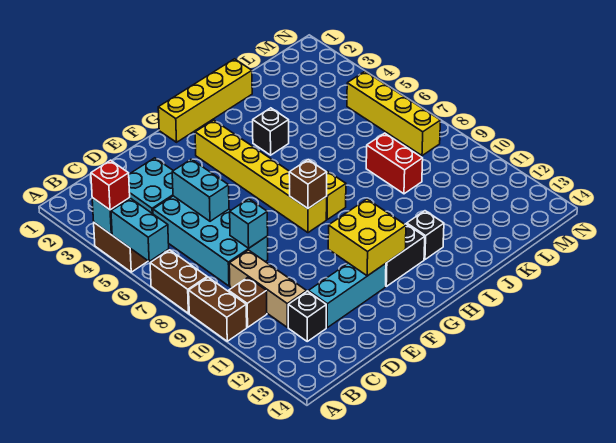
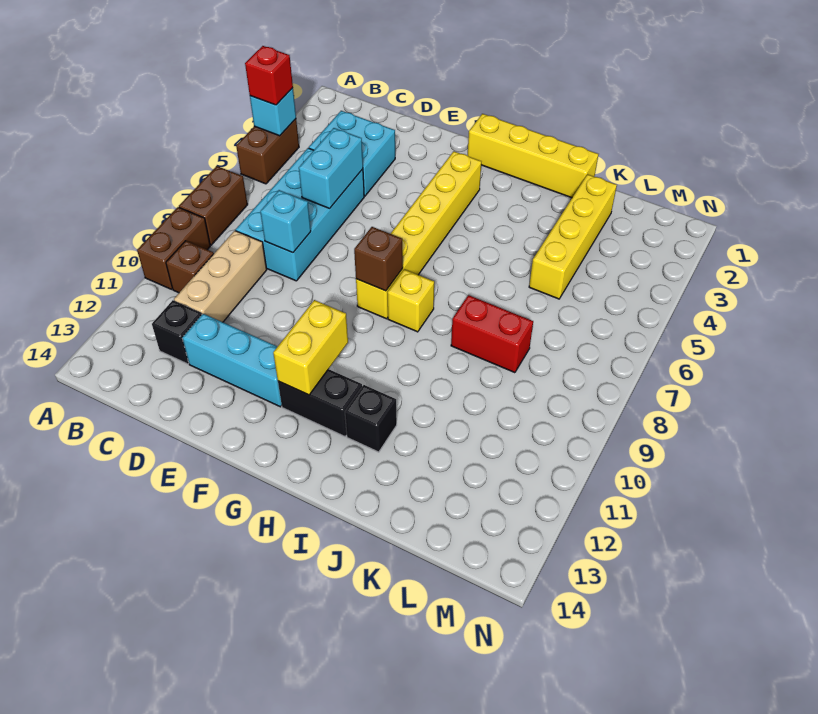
cyan 1x2 brick [111,198,169,261] -> none
yellow 2x2 brick [328,199,406,276] -> yellow 1x2 brick [273,300,348,395]
black 1x1 brick [253,108,289,155] -> none
red 1x2 brick [366,133,423,194] -> red 1x2 brick turned to [451,295,533,373]
yellow 1x4 brick [347,72,440,156] -> yellow 1x4 brick moved to [529,174,617,299]

